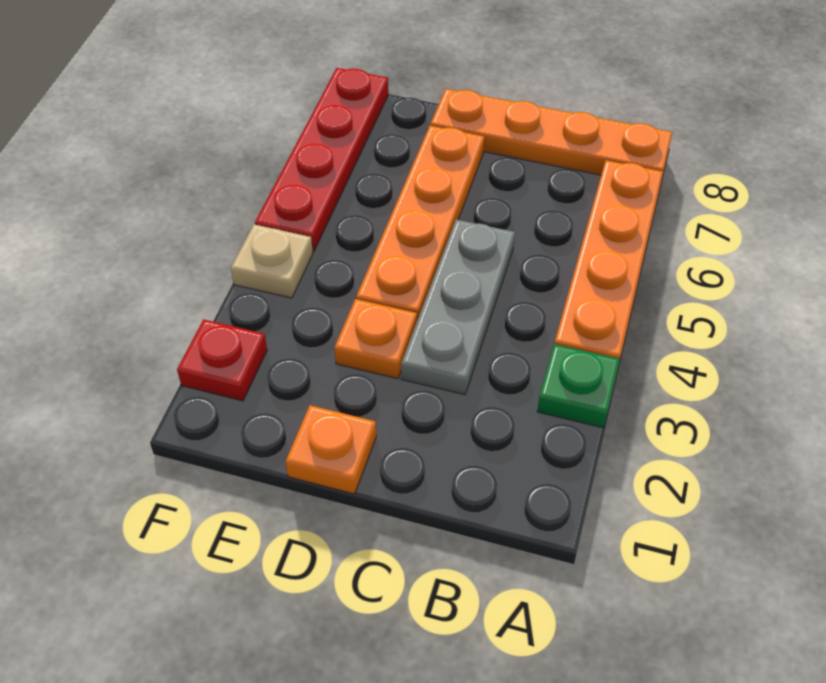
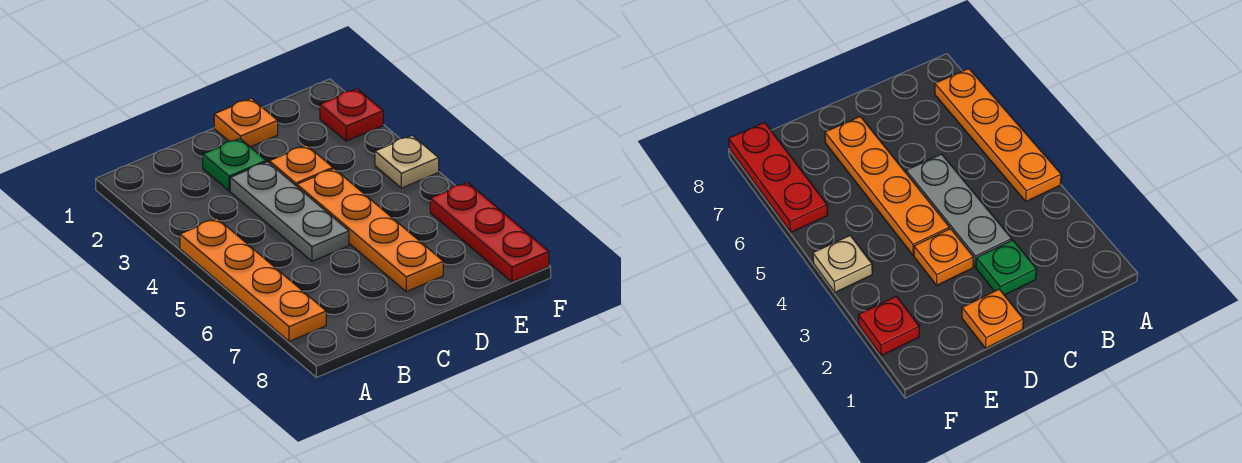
green 1x1 plate [537,344,620,428] -> green 1x1 plate moved to [203,138,266,191]
orange 1x4 plate [430,89,672,175] -> none
red 1x4 plate [255,68,388,252] -> red 1x3 plate [430,182,549,282]

